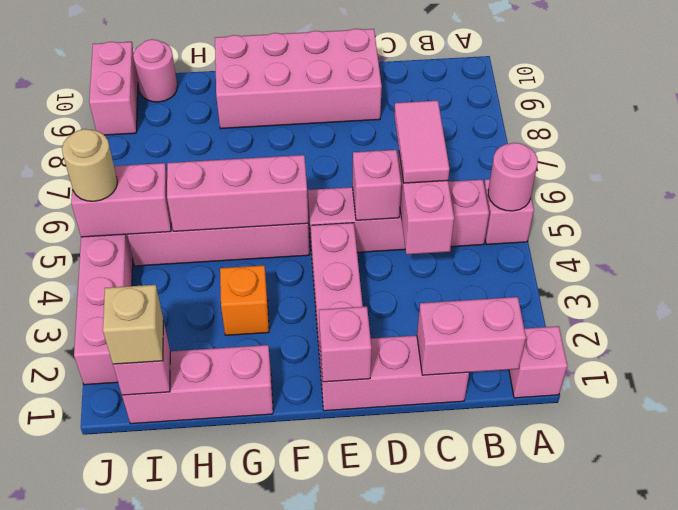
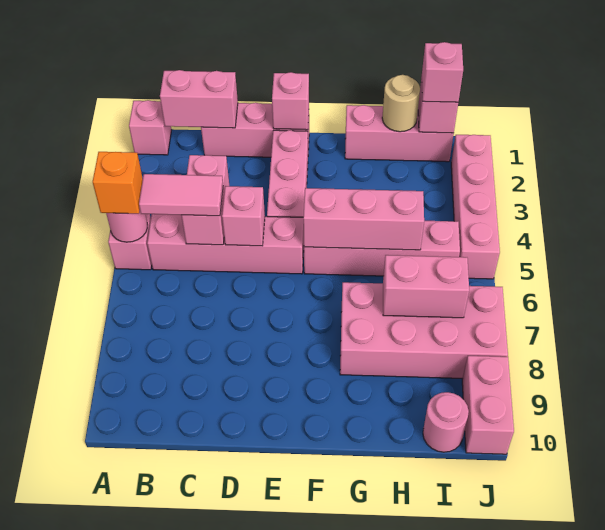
pink 1x2 tile [394,101,450,183] -> pink 1x2 tile turned to [139,174,223,216]
pink 2x4 brick [215,29,382,129] -> pink 2x4 brick moved to [340,282,508,379]
orange 1x1 brick [220,265,269,335] -> orange 1x1 brick moved to [93,152,143,214]
tan 1x1 brick [103,285,163,364] -> pink 1x1 brick [422,42,463,102]
pink 1x2 brick [71,163,171,237] -> pink 1x2 brick moved to [383,255,469,318]
tan 1x1 round brick [62,129,117,201] -> tan 1x1 round brick moved to [382,75,420,132]

